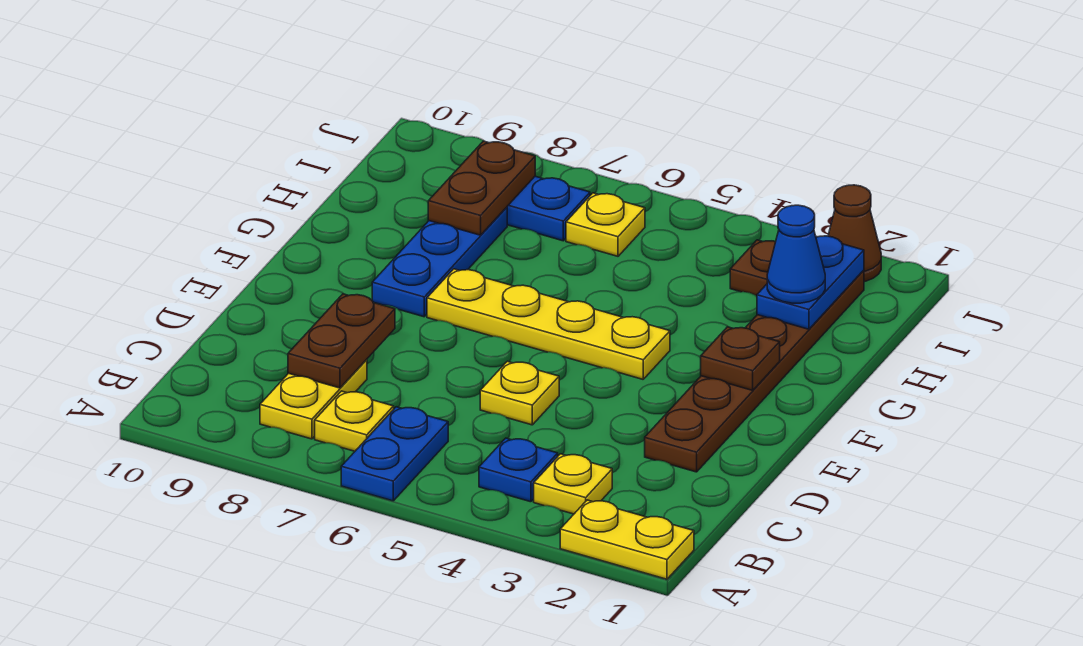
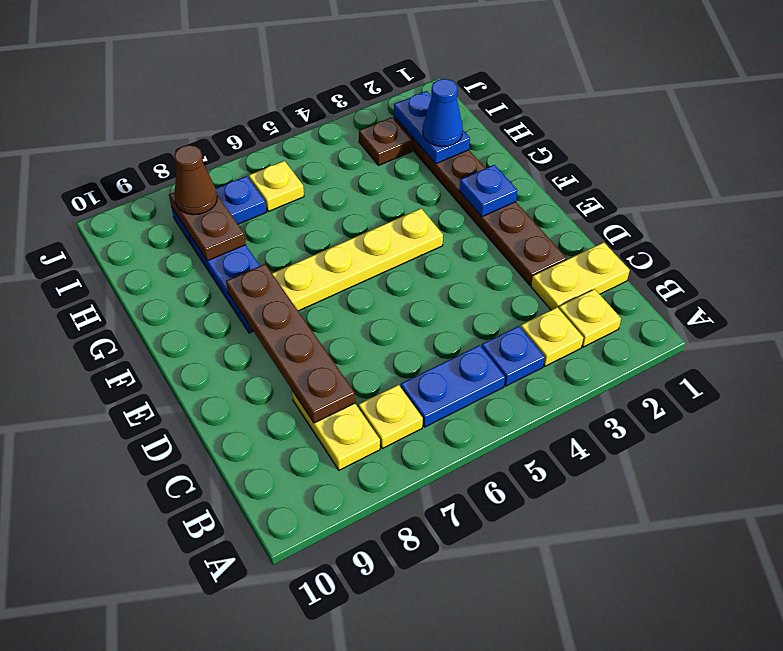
yellow 1x2 plate [560,500,694,579] -> yellow 1x2 plate moved to [531,242,630,310]
blue 1x2 plate [341,407,448,501] -> blue 1x2 plate turned to [401,345,505,427]
brown 1x2 plate [288,294,395,388] -> brown 1x4 plate [226,264,355,423]
yellow 1x1 plate [480,361,559,425] -> yellow 1x1 plate moved to [559,289,621,347]
brown 1x1 plate [701,327,780,390] -> blue 1x1 plate [459,165,517,217]
brown 1x1 cone [828,185,881,282] -> brown 1x1 cone moved to [174,145,217,215]

